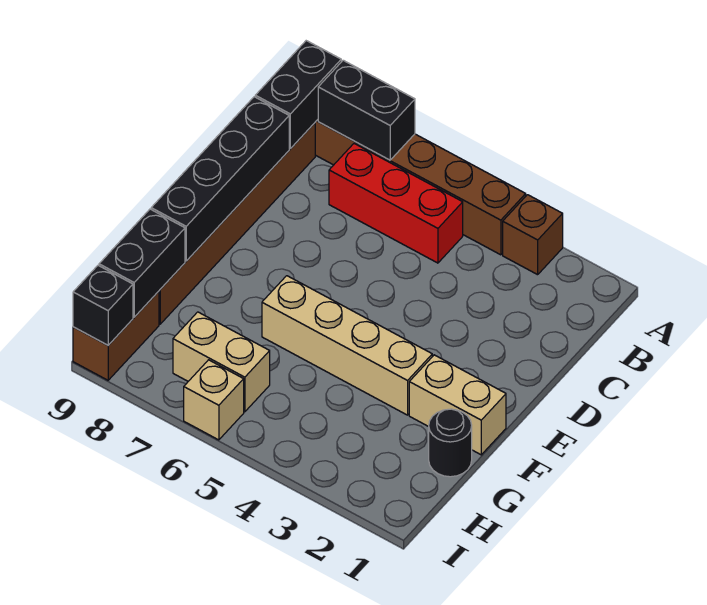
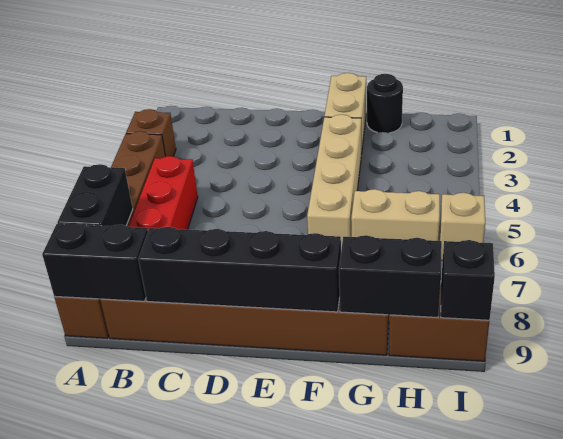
tan 1x2 brick [173,312,270,412] -> tan 1x2 brick turned to [351,189,440,241]

